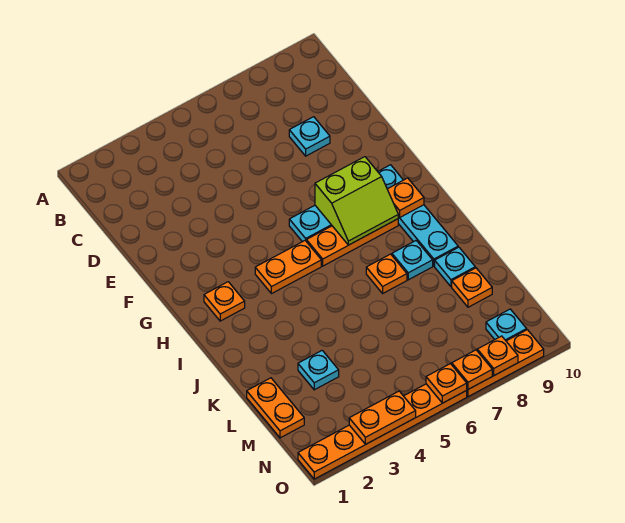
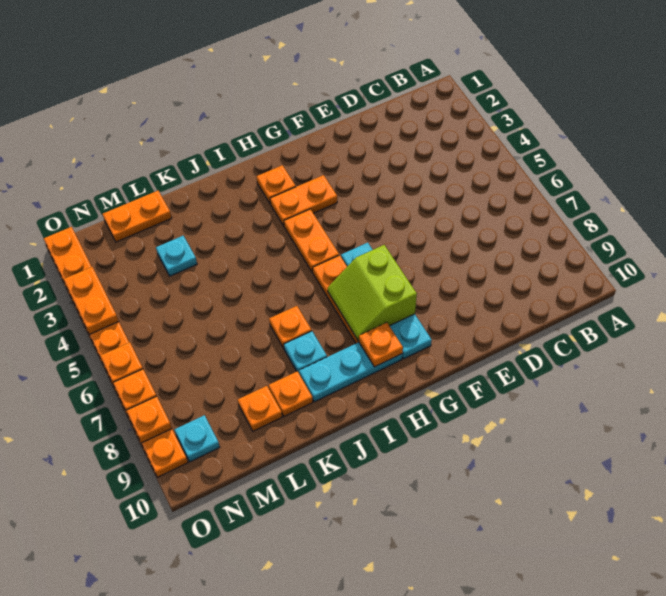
cyan 1x1 plate [289,117,330,156] -> none
none -> orange 1x2 plate [270,175,337,226]
cyan 1x1 plate [435,247,475,287] -> orange 1x1 plate [269,371,313,416]

